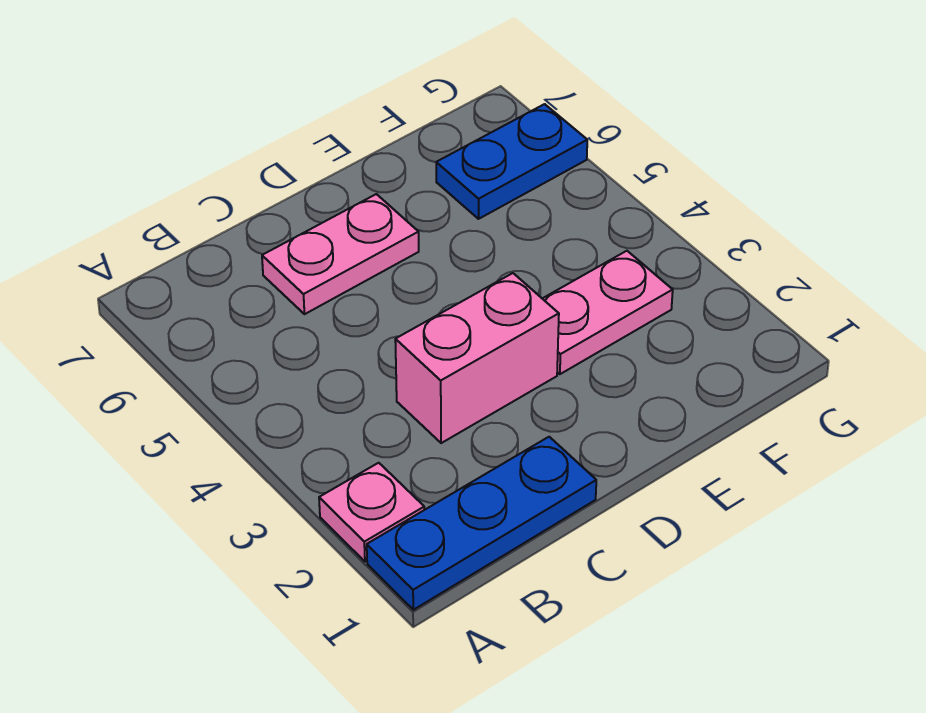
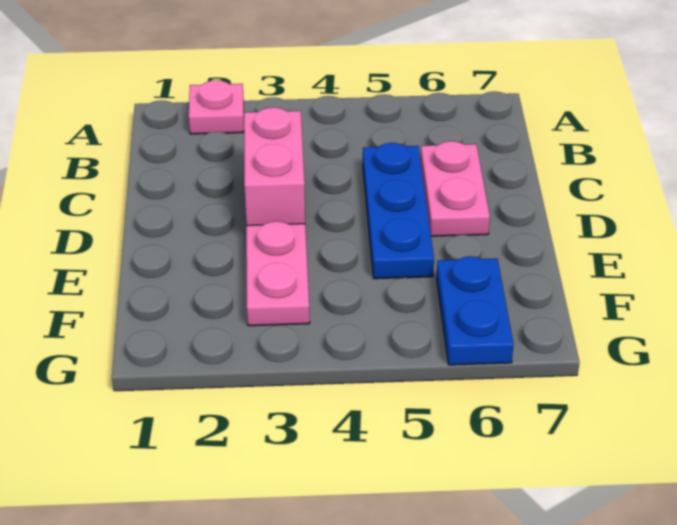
blue 1x3 plate [367,437,596,610] -> blue 1x3 plate moved to [363,143,434,279]

